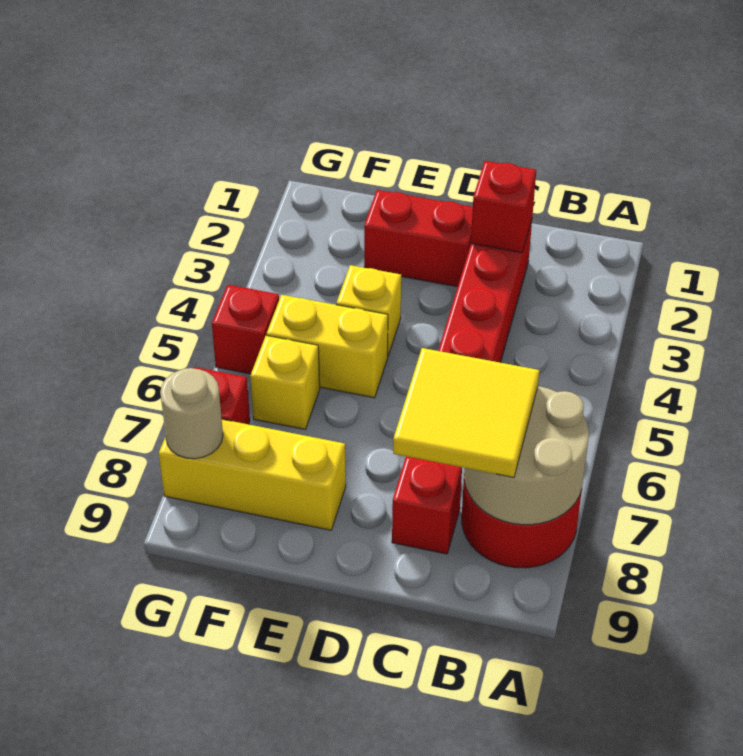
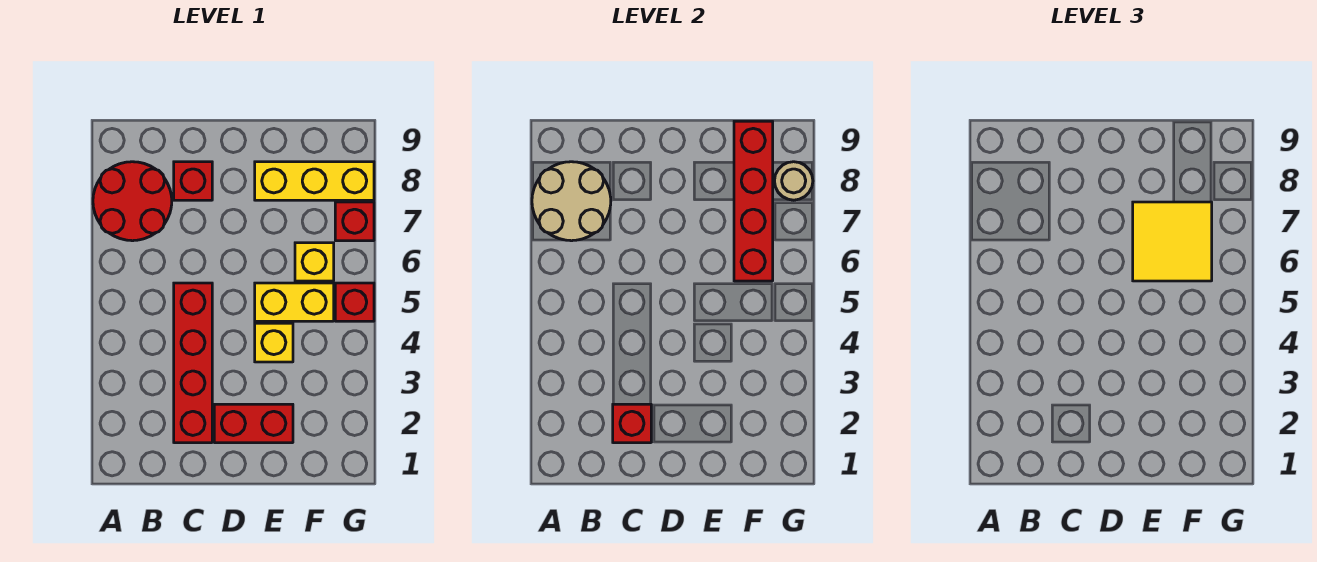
yellow 2x2 tile [393,348,539,478] -> yellow 2x2 tile moved to [1133,202,1212,281]
none -> red 1x4 brick [734,121,773,281]

